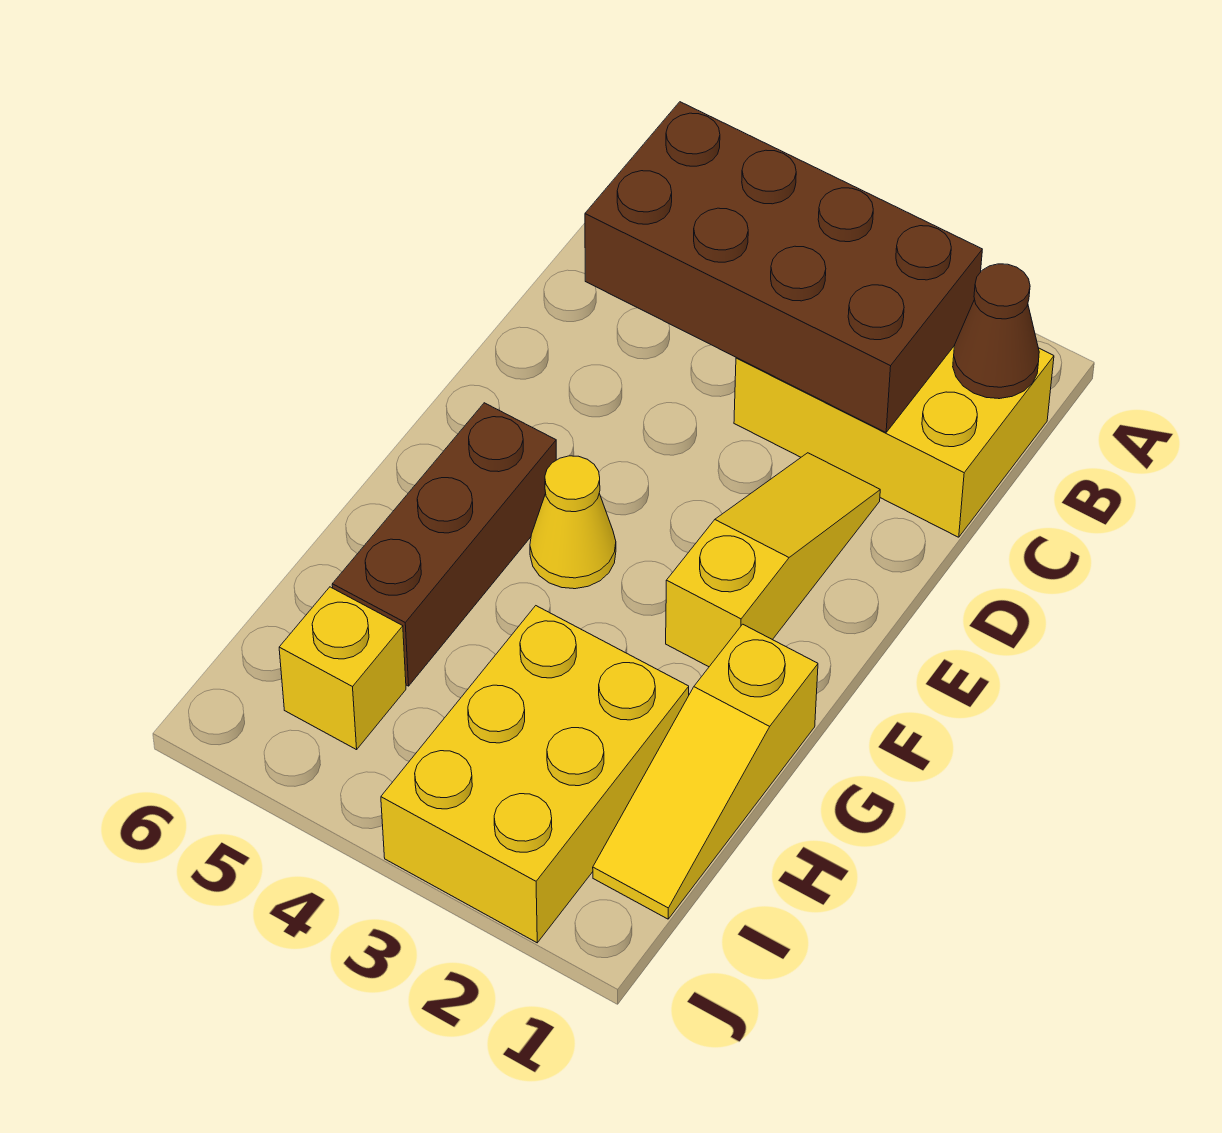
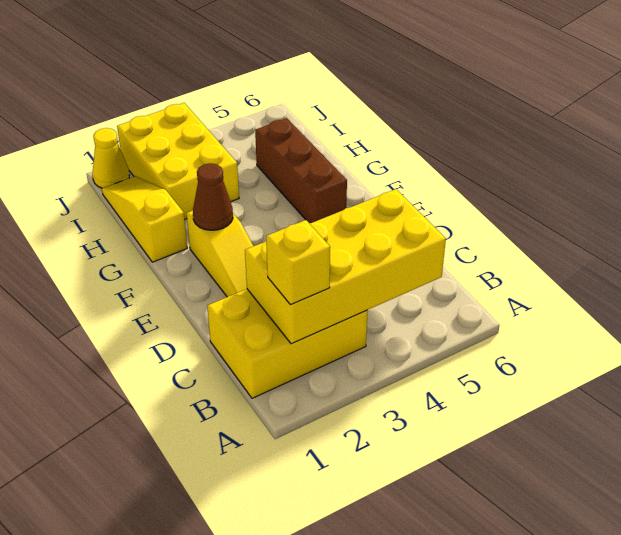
brown 1x1 cone [953,264,1039,399] -> brown 1x1 cone moved to [193,163,233,230]
brown 2x4 brick [585,102,982,432] -> yellow 2x4 brick [245,189,446,344]
yellow 1x1 cone [530,456,616,589] -> yellow 1x1 cone moved to [92,128,129,188]
yellow 1x1 brick [279,587,406,750] -> yellow 1x1 brick moved to [266,220,330,305]

